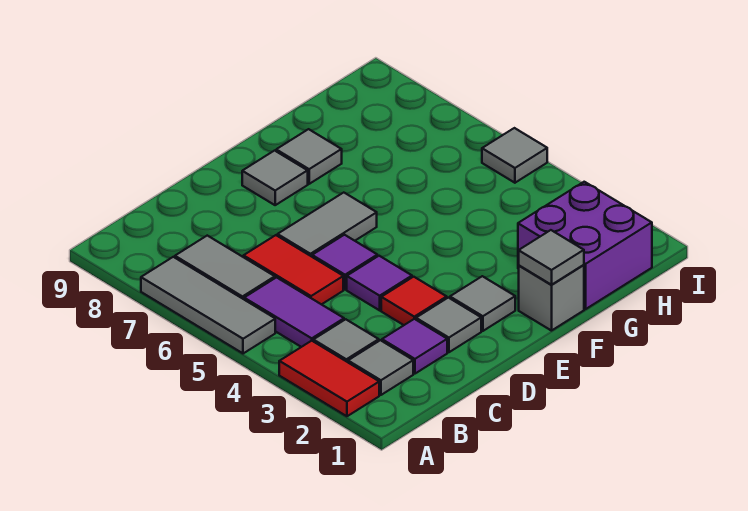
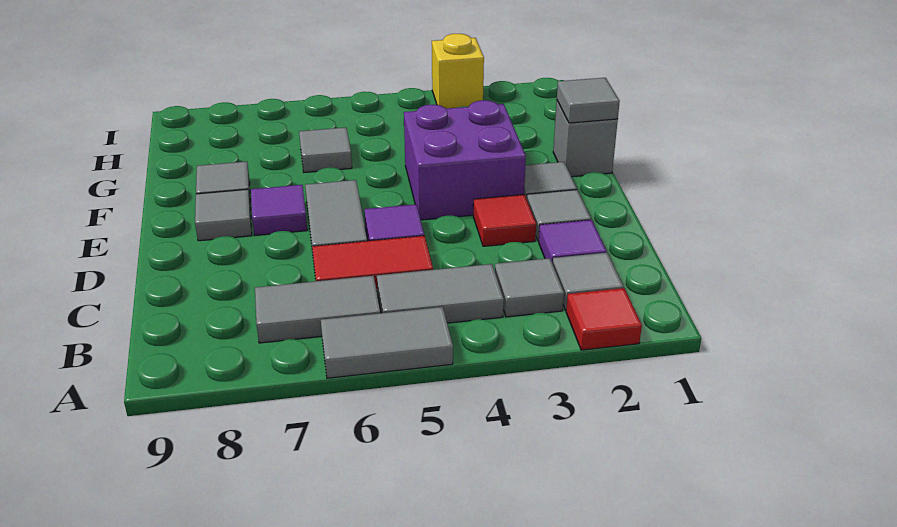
red 1x2 tile [279,341,379,416] -> red 1x1 tile [566,288,642,350]
grey 1x3 tile [141,257,275,354] -> grey 1x2 tile [321,307,453,378]
purple 1x2 tile [244,277,344,347] -> grey 1x2 tile [377,264,504,323]
purple 1x1 tile [347,256,412,310] -> purple 1x1 tile moved to [251,185,307,235]
purple 2x2 brick [518,182,652,309] -> purple 2x2 brick moved to [404,100,526,220]
none -> yellow 1x1 brick [432,34,484,109]
grey 1x1 tile [482,128,547,183] -> grey 1x1 tile moved to [299,127,352,173]

